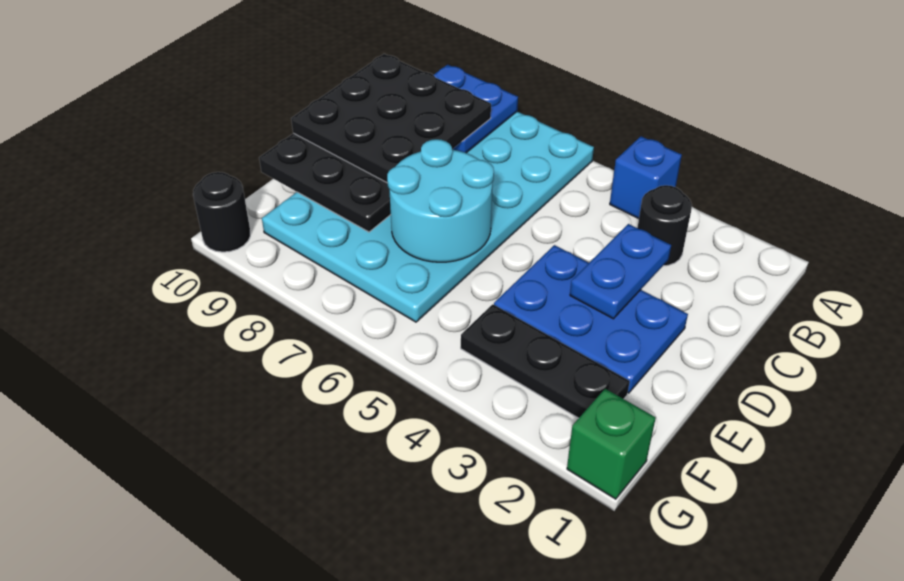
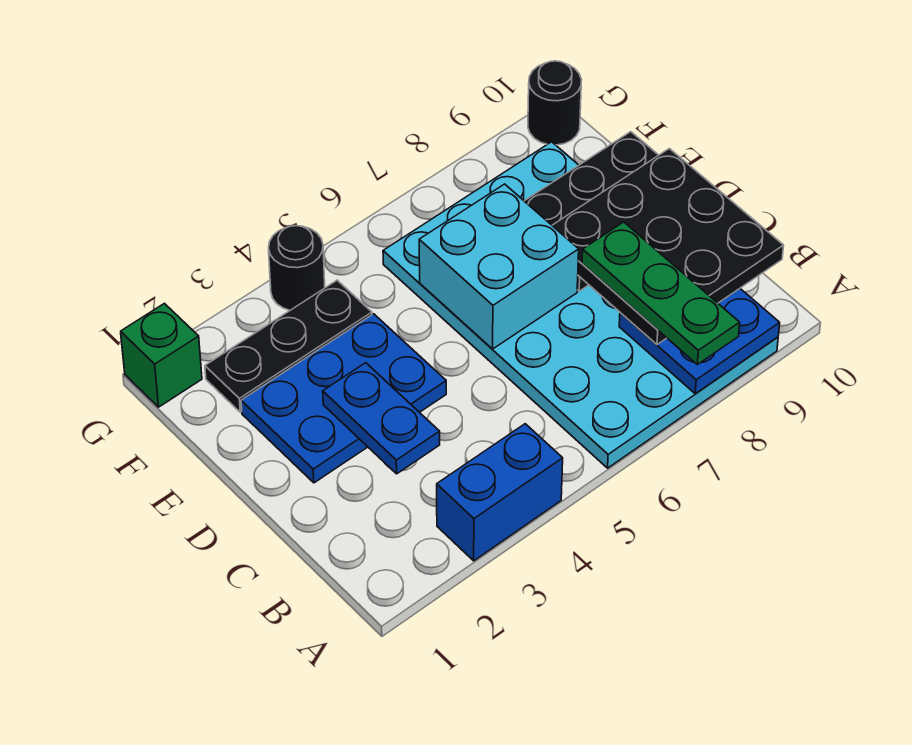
blue 1x1 brick [610,136,682,219] -> blue 1x2 brick [437,424,563,561]
none -> green 1x3 plate [582,222,740,365]
black 1x1 round brick [638,185,692,266] -> black 1x1 round brick moved to [269,226,325,310]
cyan 2x2 round brick [387,139,494,262] -> cyan 2x2 brick [419,184,579,349]

